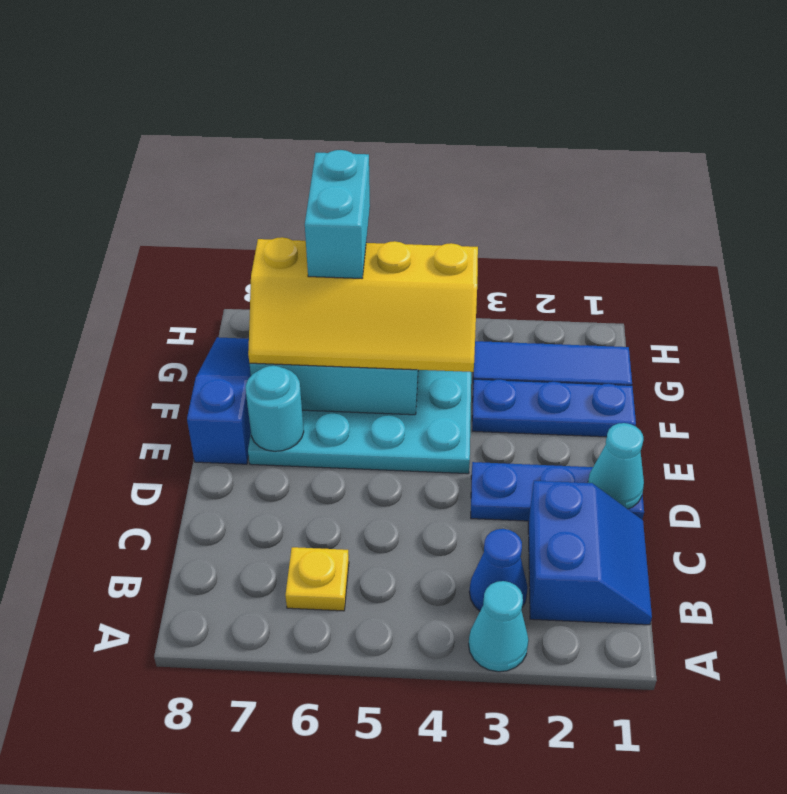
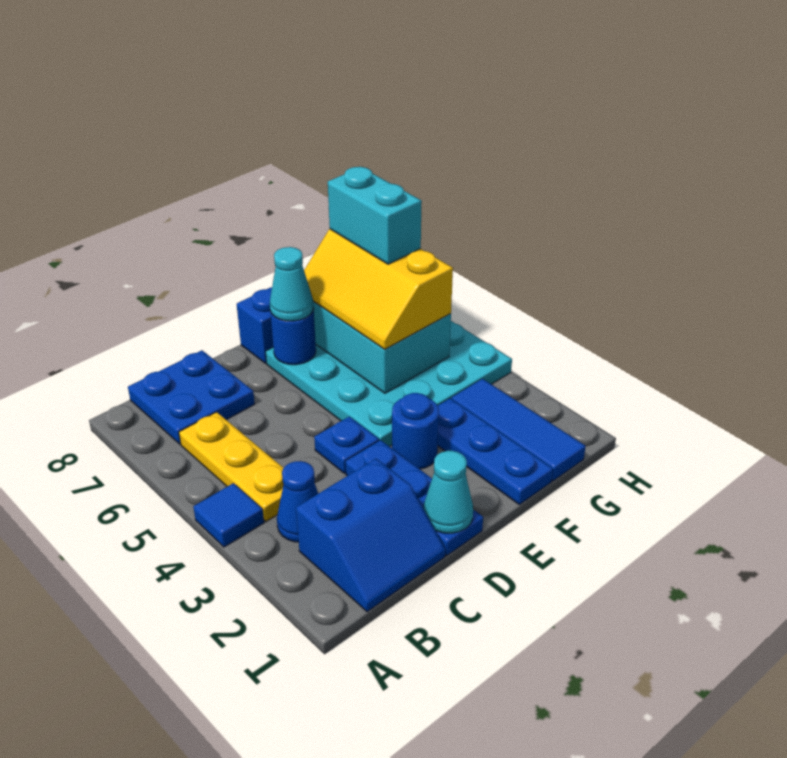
cyan 1x1 cone [469,581,529,672] -> cyan 1x1 cone moved to [270,247,314,321]
none -> blue 1x1 tile [193,483,264,547]
yellow 1x1 plate [285,547,349,611] -> yellow 1x3 plate [179,412,283,521]
none -> blue 2x2 plate [128,350,255,444]
none -> blue 1x1 plate [314,416,379,474]
none -> blue 1x1 round brick [392,393,439,469]
cyan 1x1 round brick [246,366,304,451] -> blue 1x1 round brick [270,308,316,365]
yellow 2x4 slope [248,237,478,372] -> yellow 2x3 slope [304,229,453,349]
cyan 1x2 brick [305,150,370,278] -> cyan 1x2 brick turned to [328,167,422,264]

